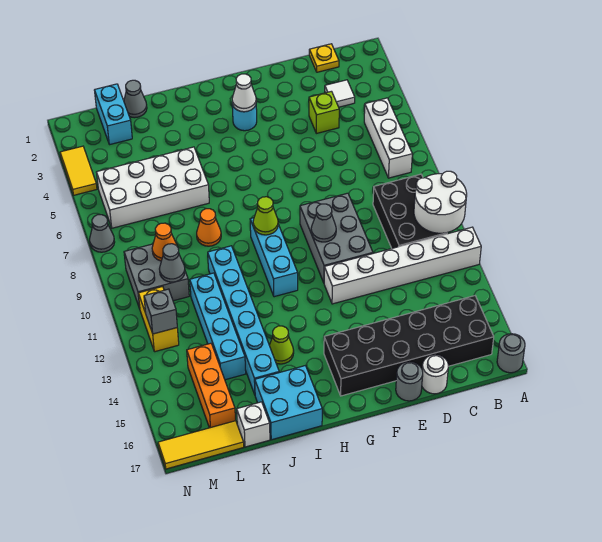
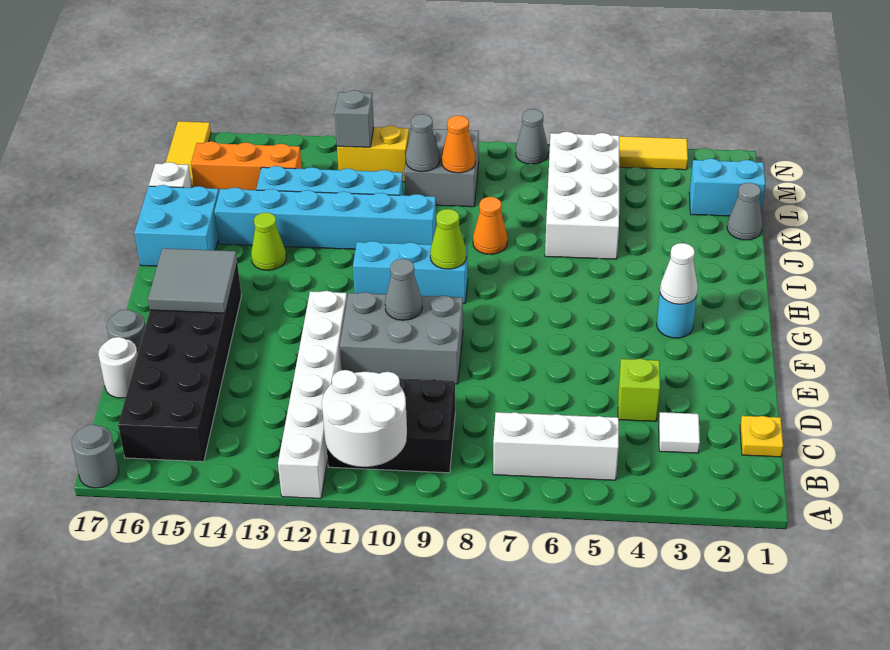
none -> grey 2x2 tile [148,248,237,313]

